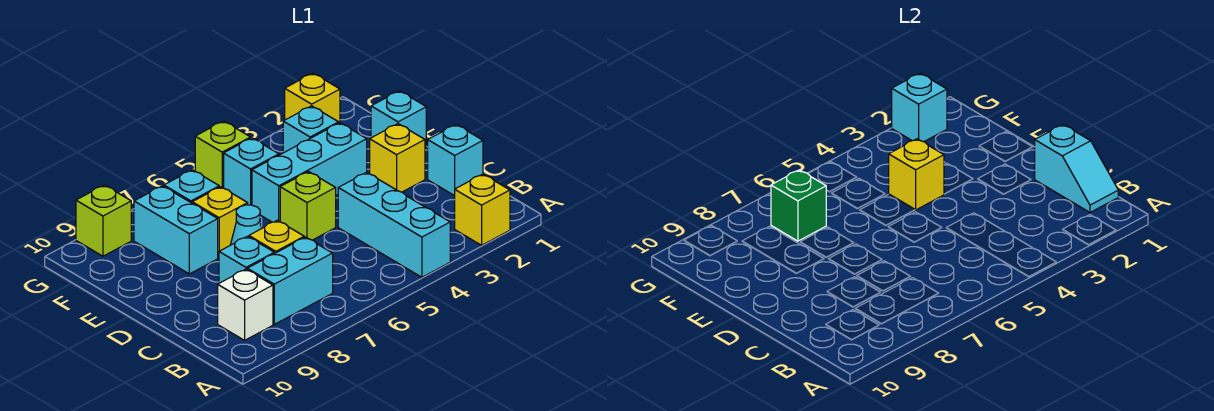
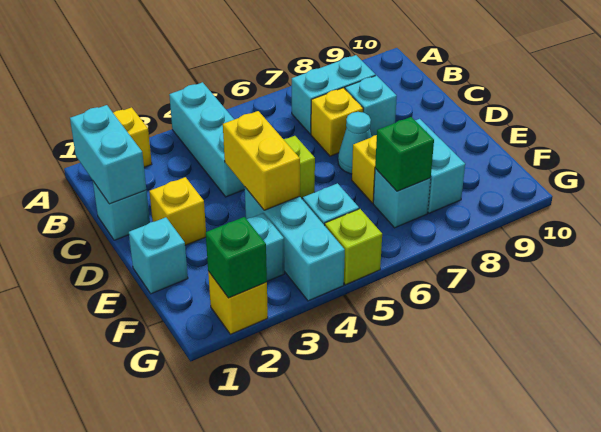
cyan 1x2 slope [1035,125,1118,212] -> cyan 1x2 brick [70,105,146,204]
white 1x1 brick [218,269,273,340] -> none
cyan 1x3 brick [252,123,367,222] -> cyan 1x3 brick turned to [245,188,345,301]
yellow 1x1 brick [889,139,944,210] -> yellow 1x2 brick [223,111,300,210]
cyan 1x1 brick [892,73,947,142] -> green 1x1 brick [206,217,267,298]
lime 1x1 brick [76,185,131,256] -> none

